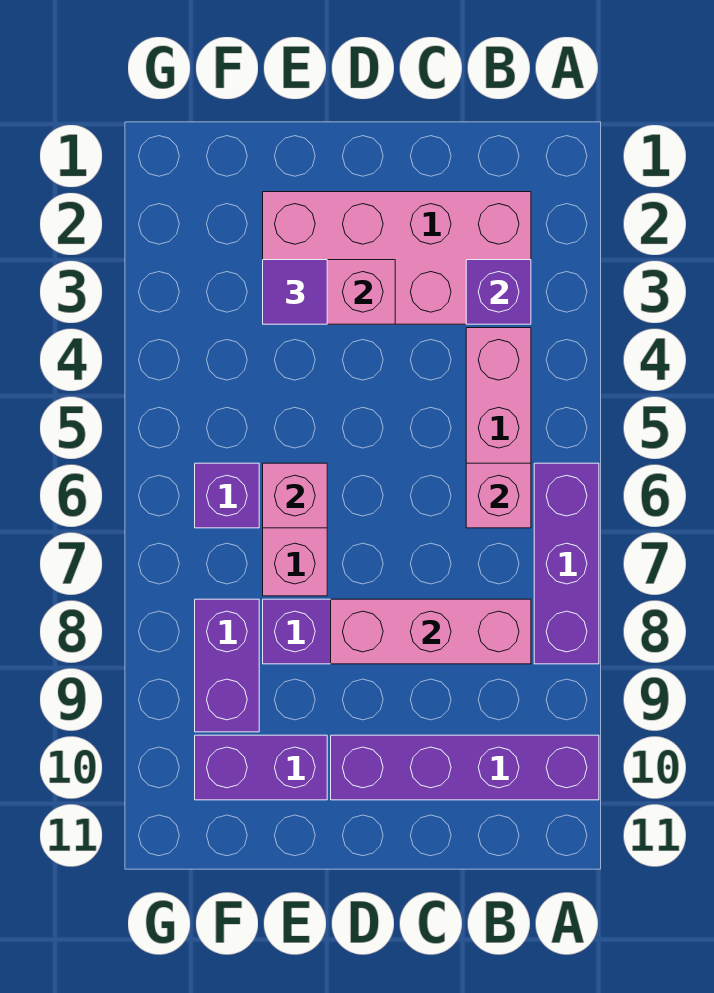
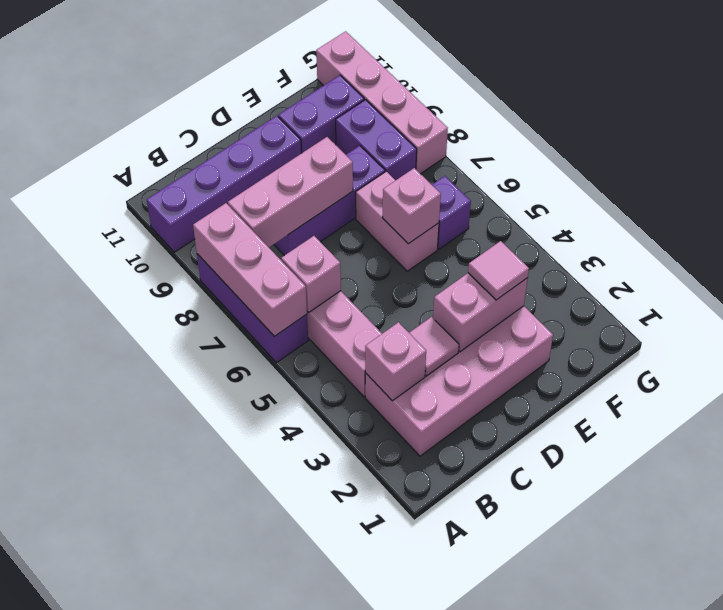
none -> pink 1x3 brick [193,203,307,336]
purple 1x1 brick [466,260,531,324] -> pink 1x1 brick [365,322,426,401]
none -> pink 1x1 tile [409,317,459,376]
purple 1x1 tile [263,260,327,324] -> pink 1x1 tile [468,241,529,300]
none -> pink 1x4 brick [316,31,448,174]

